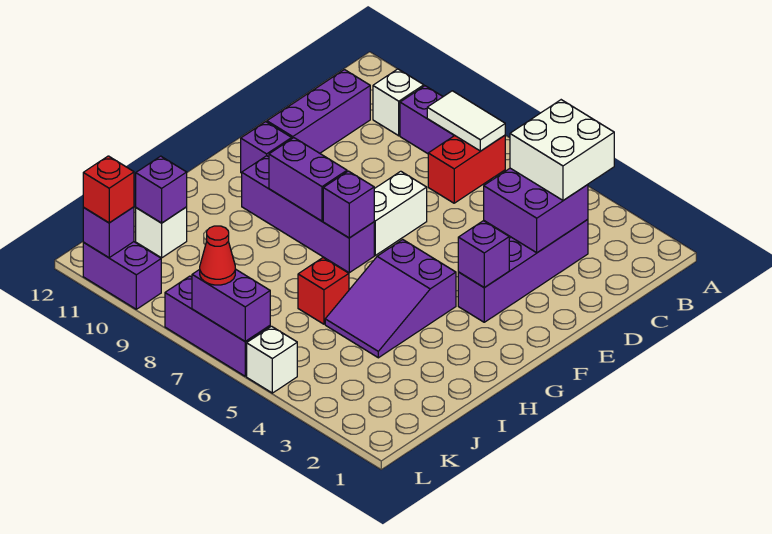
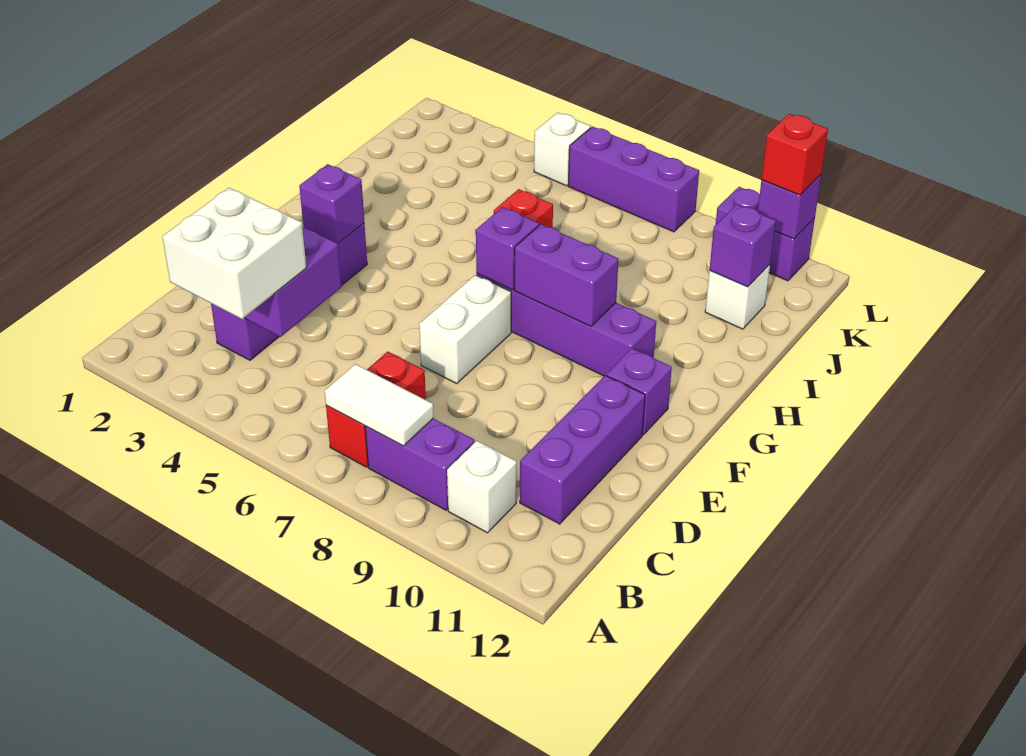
purple 2x3 slope [325,240,456,358] -> none
purple 1x2 brick [192,269,270,341] -> none
red 1x1 cone [200,226,235,285] -> none

